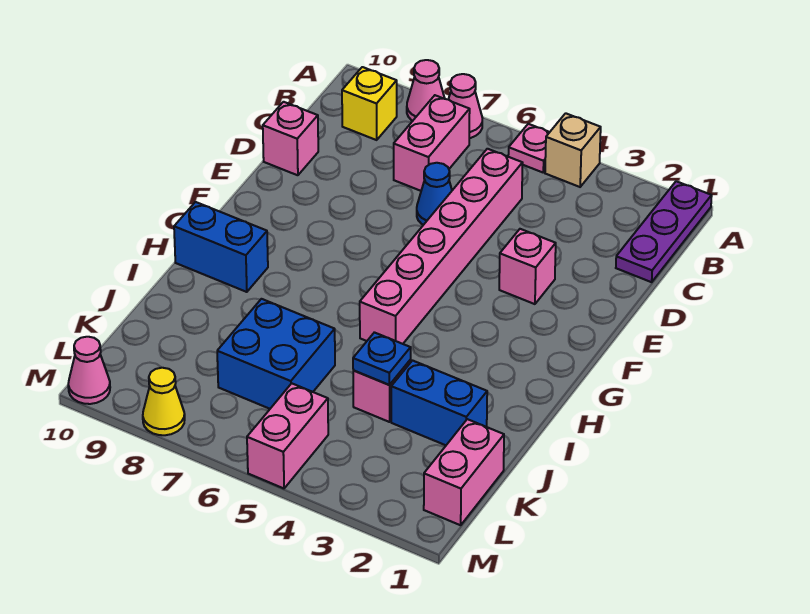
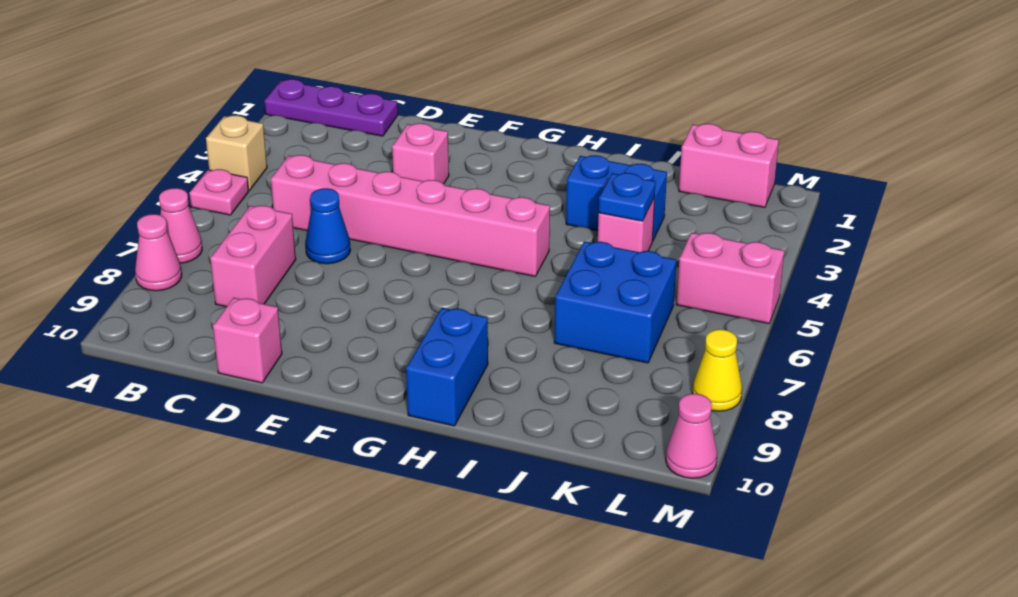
pink 1x2 brick [394,95,470,191] -> pink 1x2 brick turned to [210,206,296,307]
yellow 1x1 brick [342,67,397,140] -> none
blue 1x2 brick [391,361,487,445] -> blue 1x2 brick turned to [566,155,667,241]

